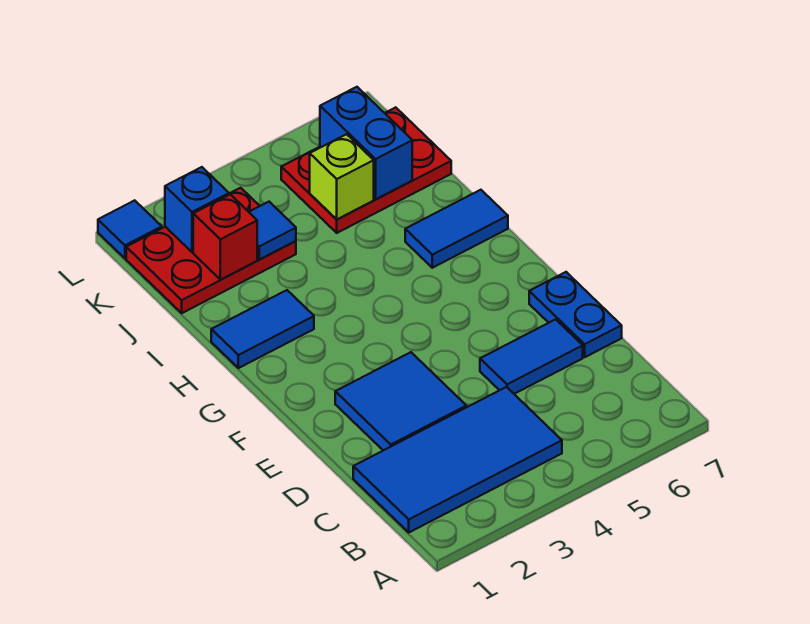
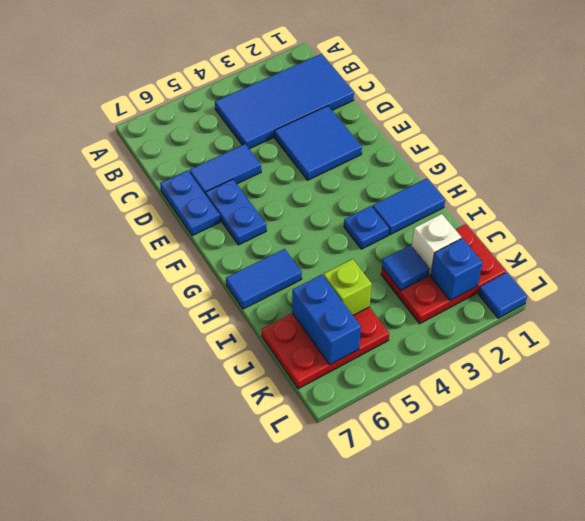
none -> blue 1x2 plate [206,179,266,245]
none -> blue 1x1 plate [344,206,389,249]
red 1x1 brick [193,194,257,280] -> white 1x1 brick [412,214,462,275]

